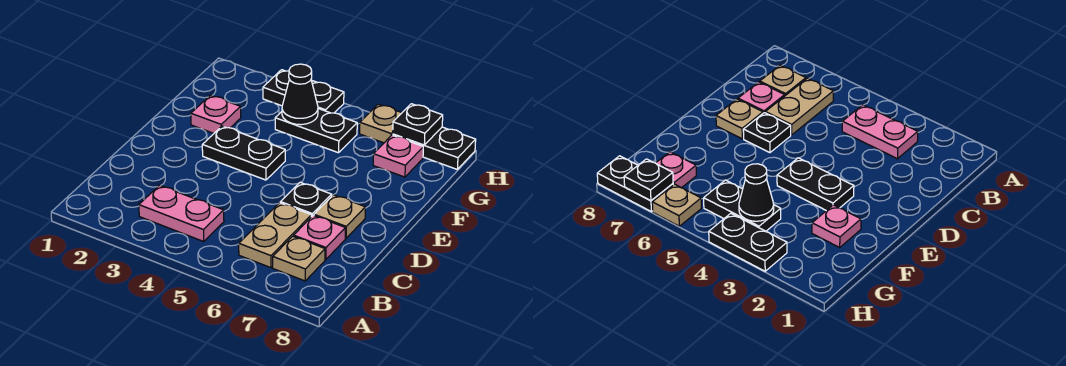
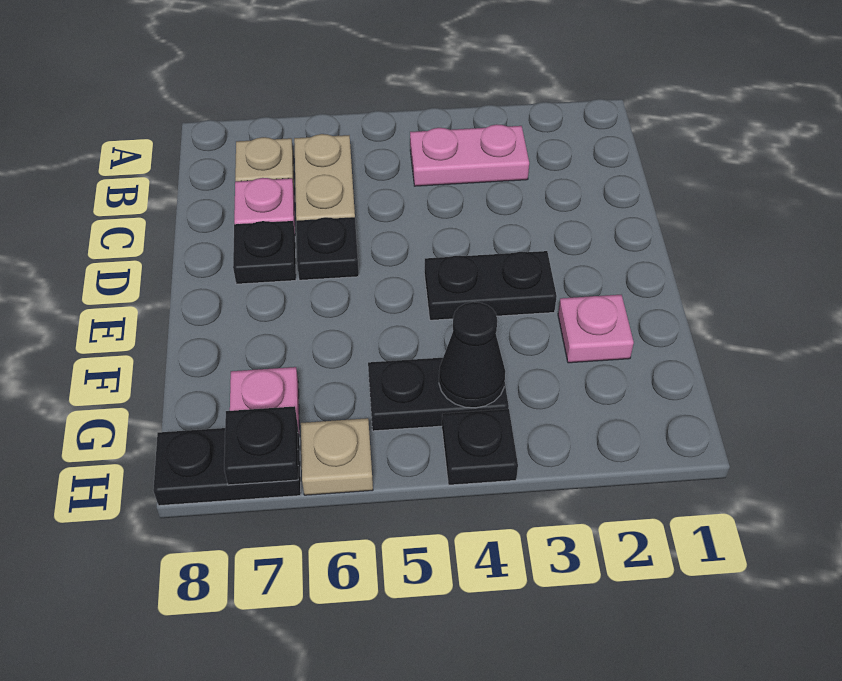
tan 1x1 plate [314,195,365,238] -> black 1x1 plate [233,221,296,284]
black 1x2 plate [263,70,344,113] -> black 1x1 plate [442,409,518,485]

